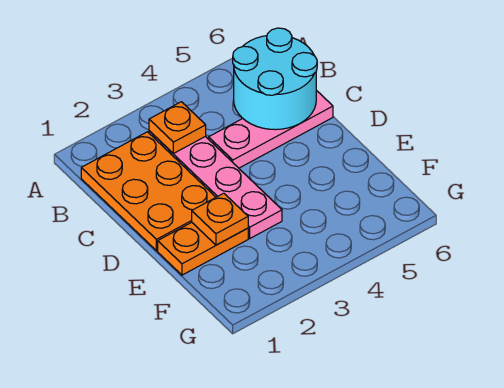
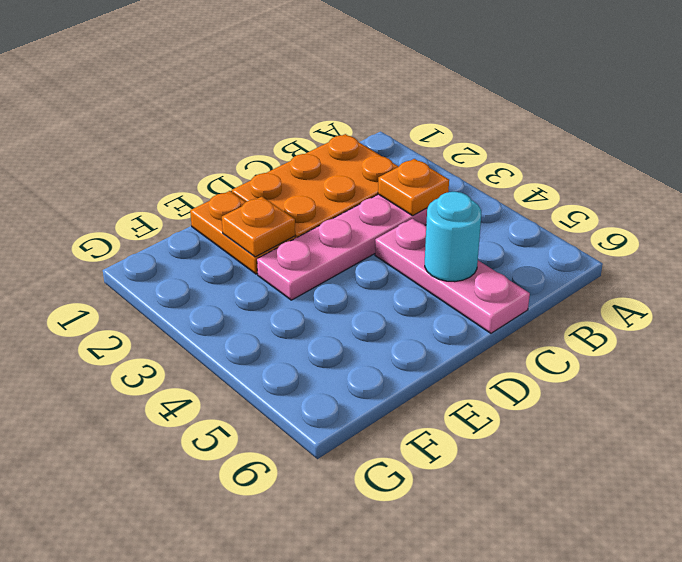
cyan 2x2 round brick [233,28,317,130] -> cyan 1x1 round brick [425,192,481,282]

